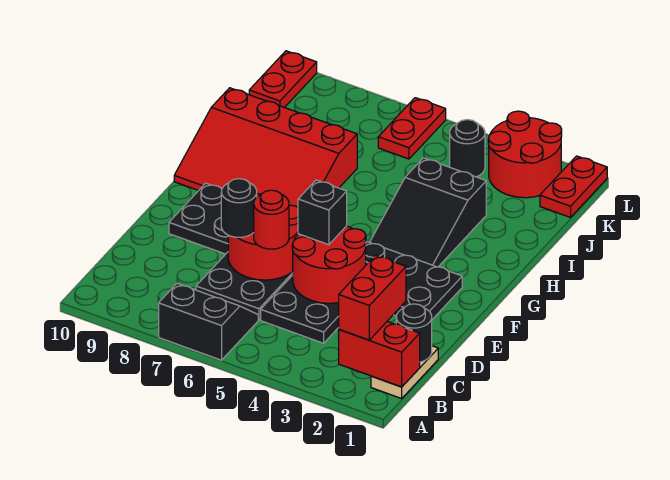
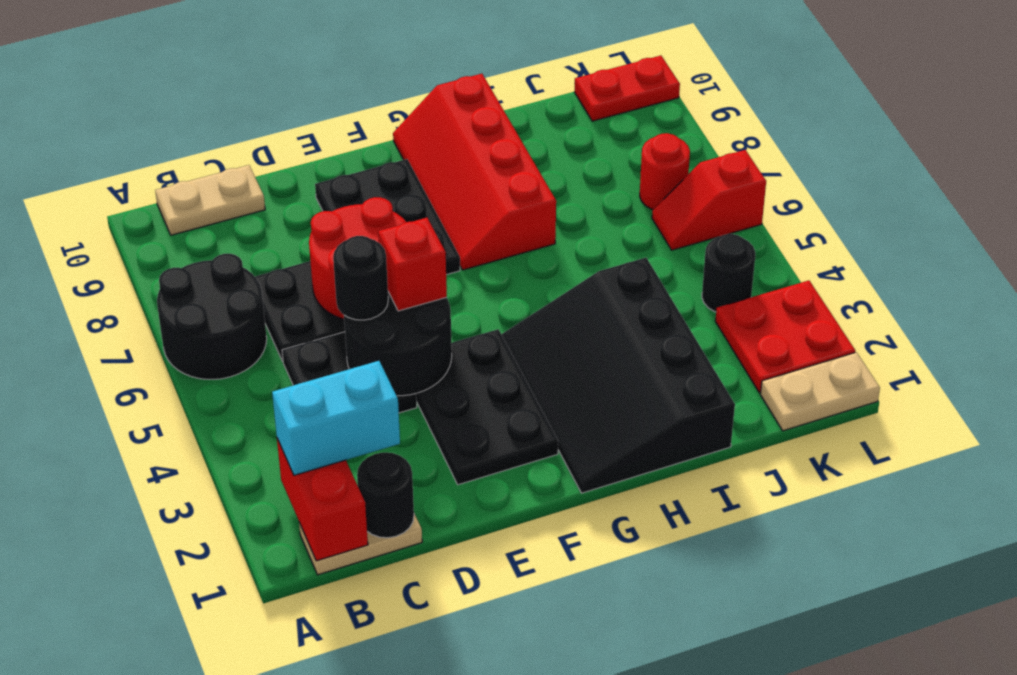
black 2x2 slope [159,283,258,360] -> black 2x2 round brick [157,254,267,379]
red 1x2 brick [339,255,406,340] -> cyan 1x2 brick [272,361,400,475]
none -> tan 1x2 plate [155,165,265,235]
red 2x2 round brick [292,226,366,303] -> black 2x2 round brick [344,292,452,396]
red 1x1 round brick [254,190,289,249] -> red 1x1 round brick moved to [640,133,690,210]
black 1x1 round brick [221,179,257,237] -> black 1x1 round brick moved to [333,236,388,320]
black 1x1 brick [298,180,347,245] -> red 1x1 brick [378,218,447,311]
black 2x3 slope [370,158,486,267] -> black 3x4 slope [501,258,735,493]
red 3x4 slope [174,88,357,207] -> red 2x4 slope [393,74,556,270]
red 1x2 plate [540,156,607,217] -> tan 1x2 plate [760,352,880,431]
red 2x2 round brick [488,111,562,198] -> red 2x2 plate [715,281,855,393]
red 1x2 plate [378,98,446,159] -> red 1x2 slope [652,150,766,250]

